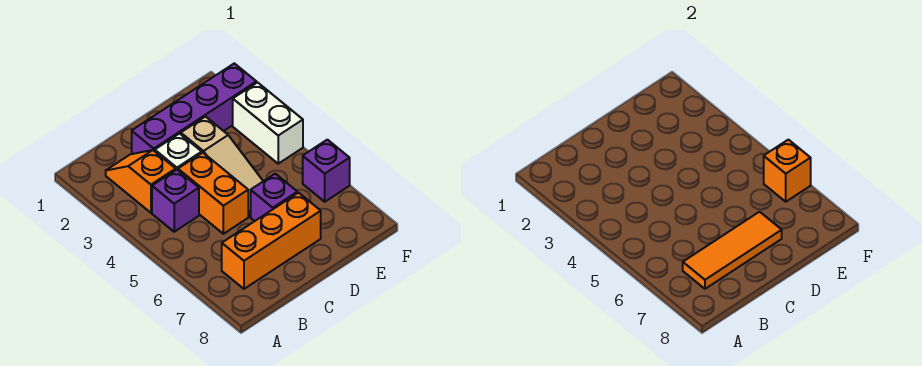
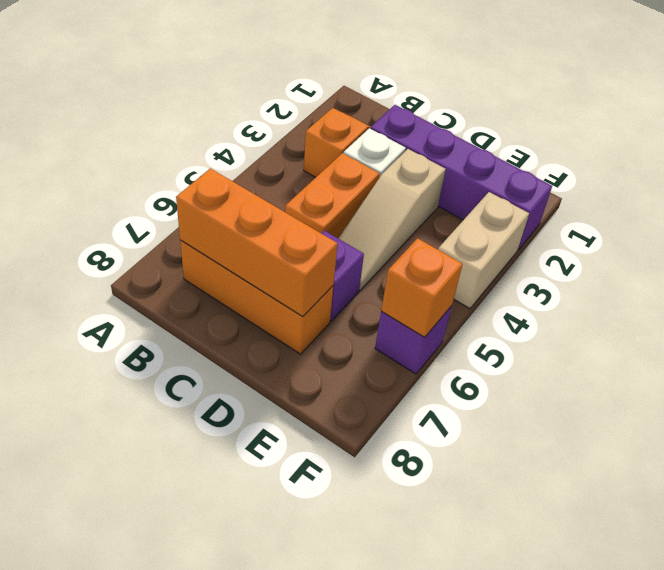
purple 1x1 brick [152,170,199,232] -> none
orange 1x3 tile [683,212,782,289] -> orange 1x3 brick [176,168,338,317]
white 1x2 brick [233,83,303,164] -> tan 1x2 brick [438,192,529,309]

